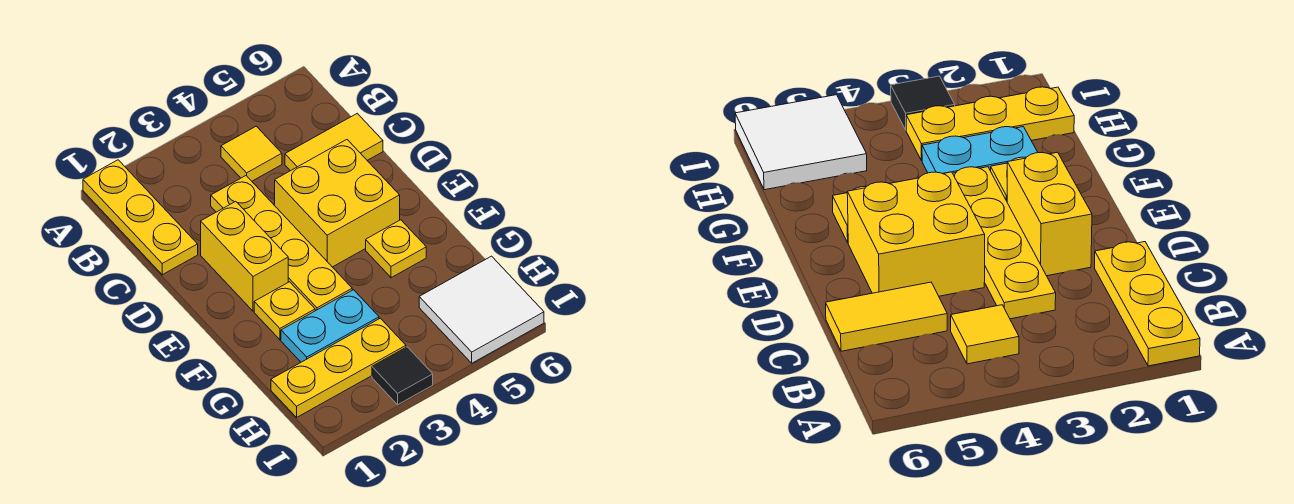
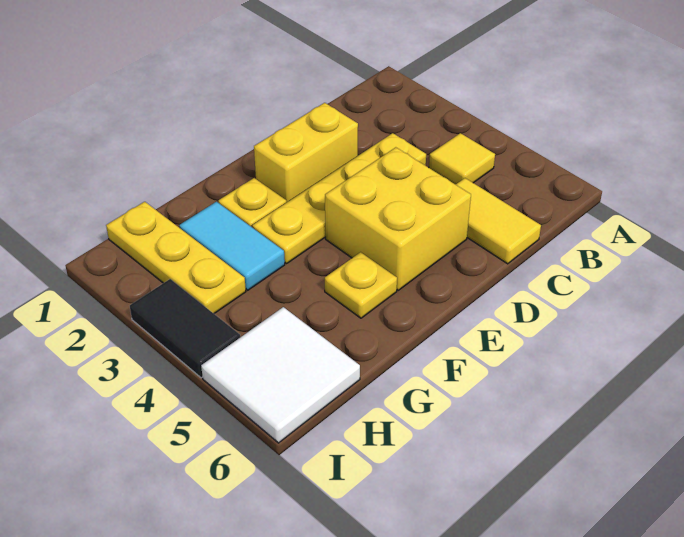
yellow 1x3 plate [83,160,198,275] -> none
cyan 1x2 plate [281,290,379,362] -> cyan 1x2 tile [179,202,285,290]
black 1x1 tile [372,347,433,405] -> black 1x2 tile [130,279,240,378]

